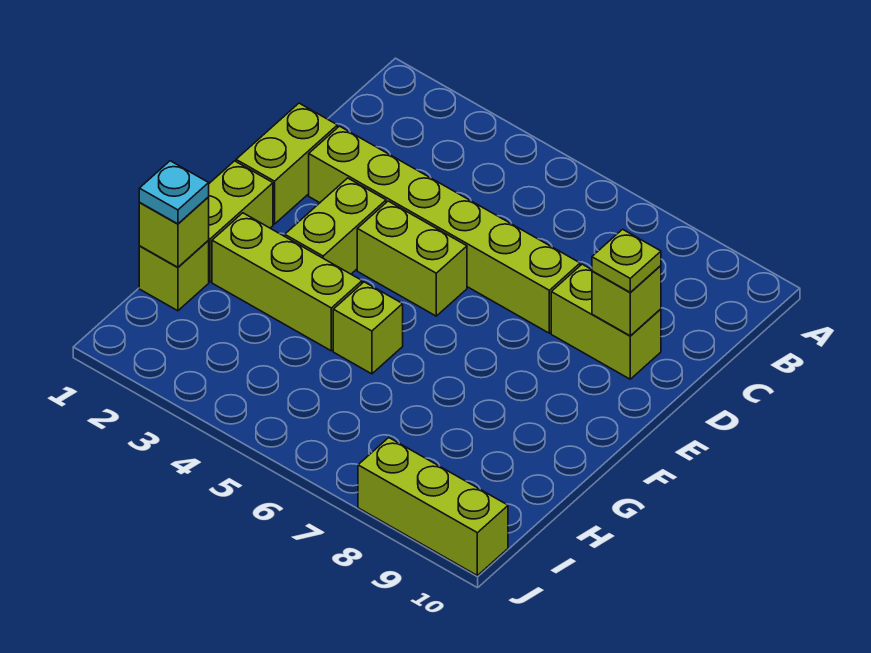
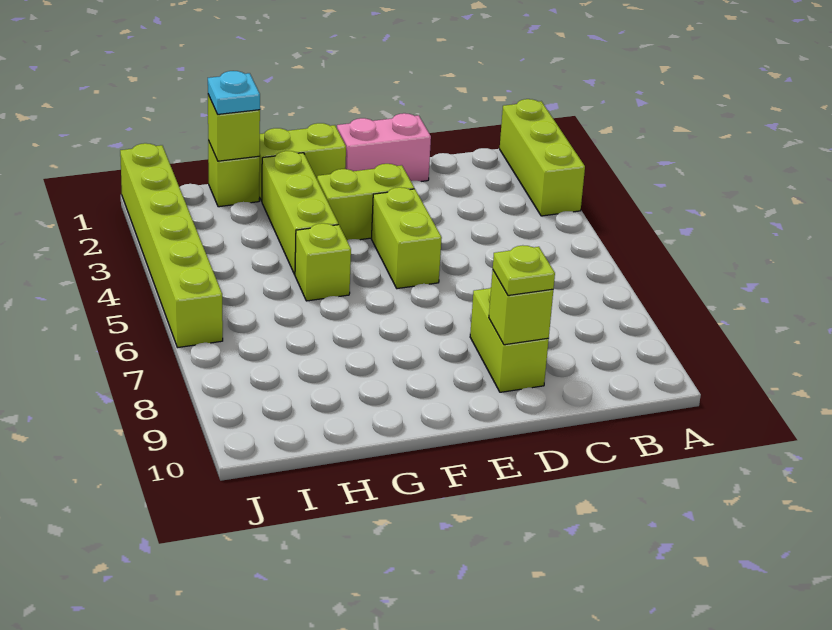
lime 1x2 brick [236,103,337,224] -> pink 1x2 brick [337,113,431,182]
lime 1x6 brick [309,126,580,333] -> lime 1x6 brick moved to [120,143,223,348]
lime 1x3 brick [358,438,508,575] -> lime 1x3 brick moved to [500,99,585,216]

